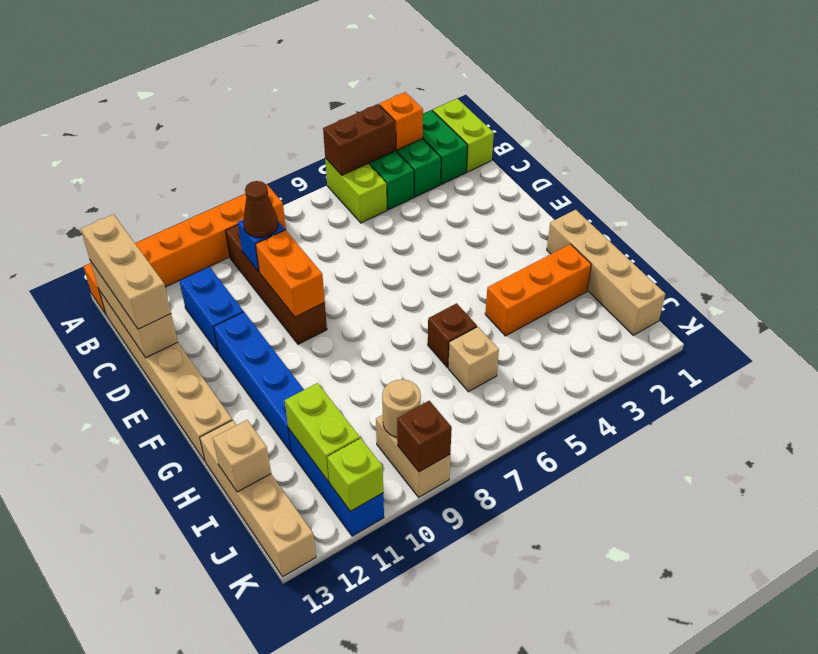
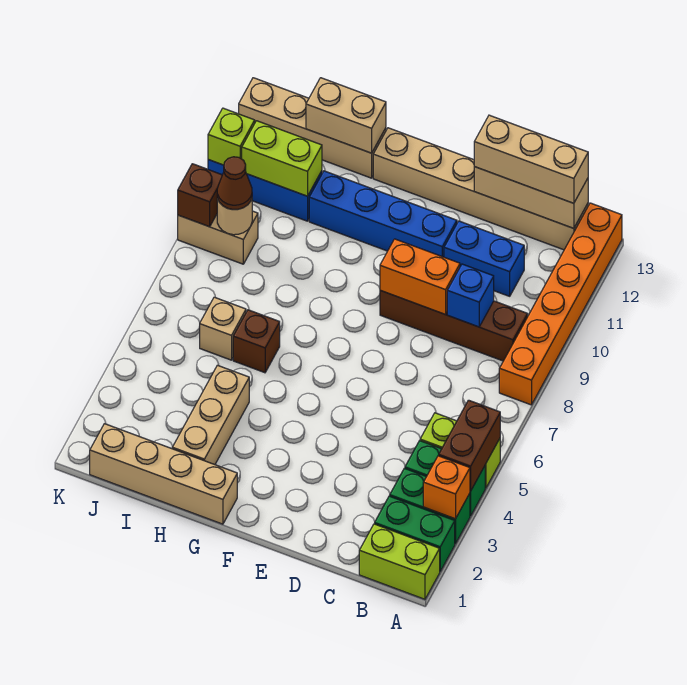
brown 1x1 cone [243,181,278,238] -> brown 1x1 cone moved to [217,157,252,210]
orange 1x3 brick [485,244,591,336] -> tan 1x3 brick [172,365,249,465]
tan 1x1 brick [213,420,271,492] -> tan 1x2 brick [306,78,386,153]

